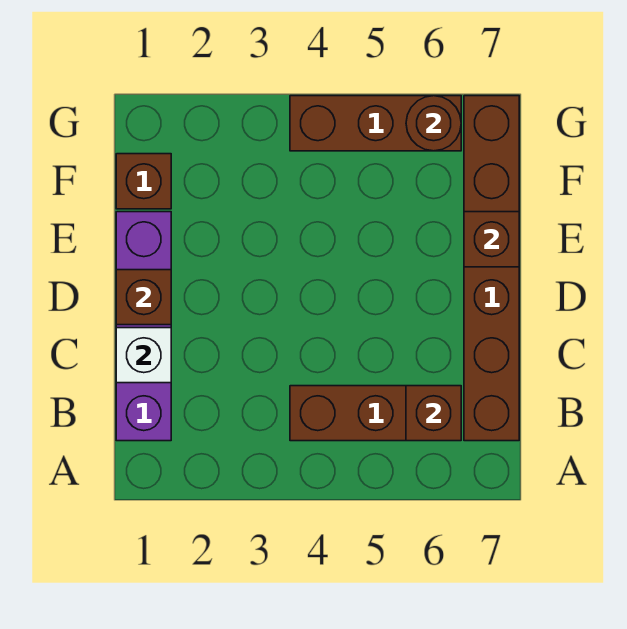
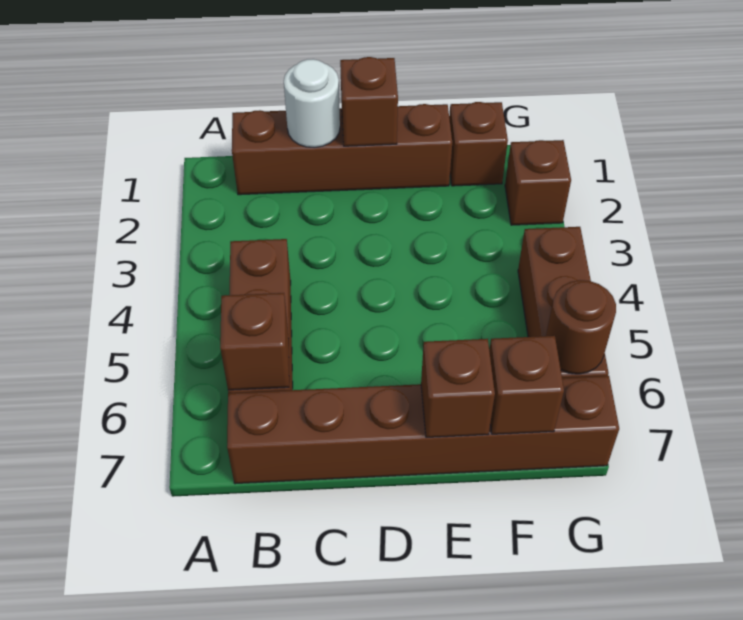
purple 1x4 brick [116,212,171,441] -> brown 1x4 brick [232,104,452,195]
white 1x1 brick [116,328,171,383] -> white 1x1 round brick [284,59,340,148]
none -> brown 1x1 brick [489,336,564,434]
none -> brown 1x1 brick [505,140,571,225]

